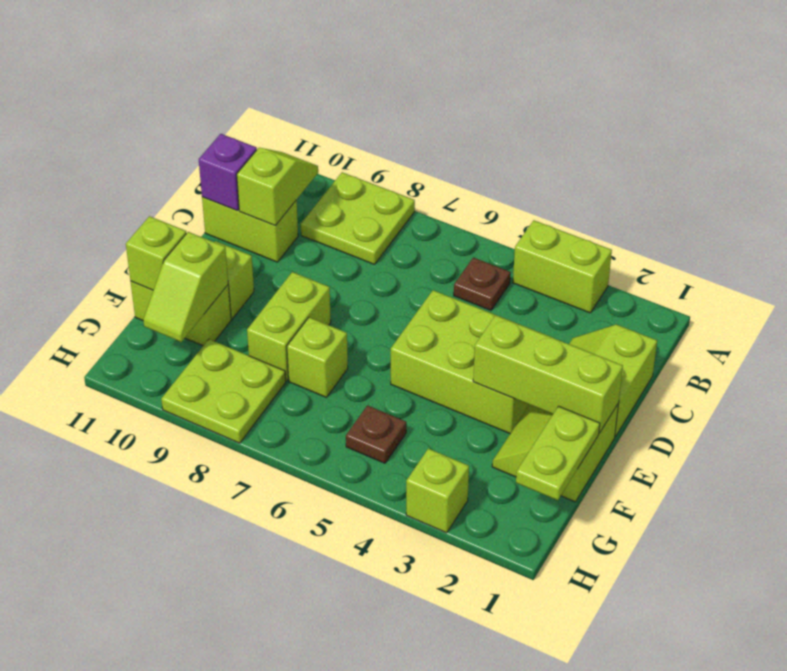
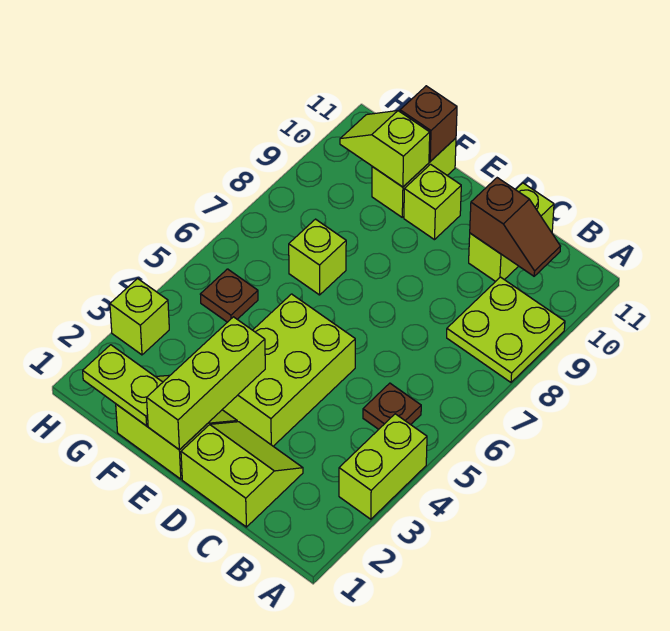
lime 1x2 slope [237,148,318,226] -> brown 1x2 slope [470,178,561,276]
purple 1x1 brick [199,134,257,211] -> none
lime 1x2 brick [247,272,331,381] -> none
lime 1x1 brick [126,216,186,290] -> brown 1x1 brick [400,86,457,161]
lime 2x2 plate [161,339,286,443] -> none

